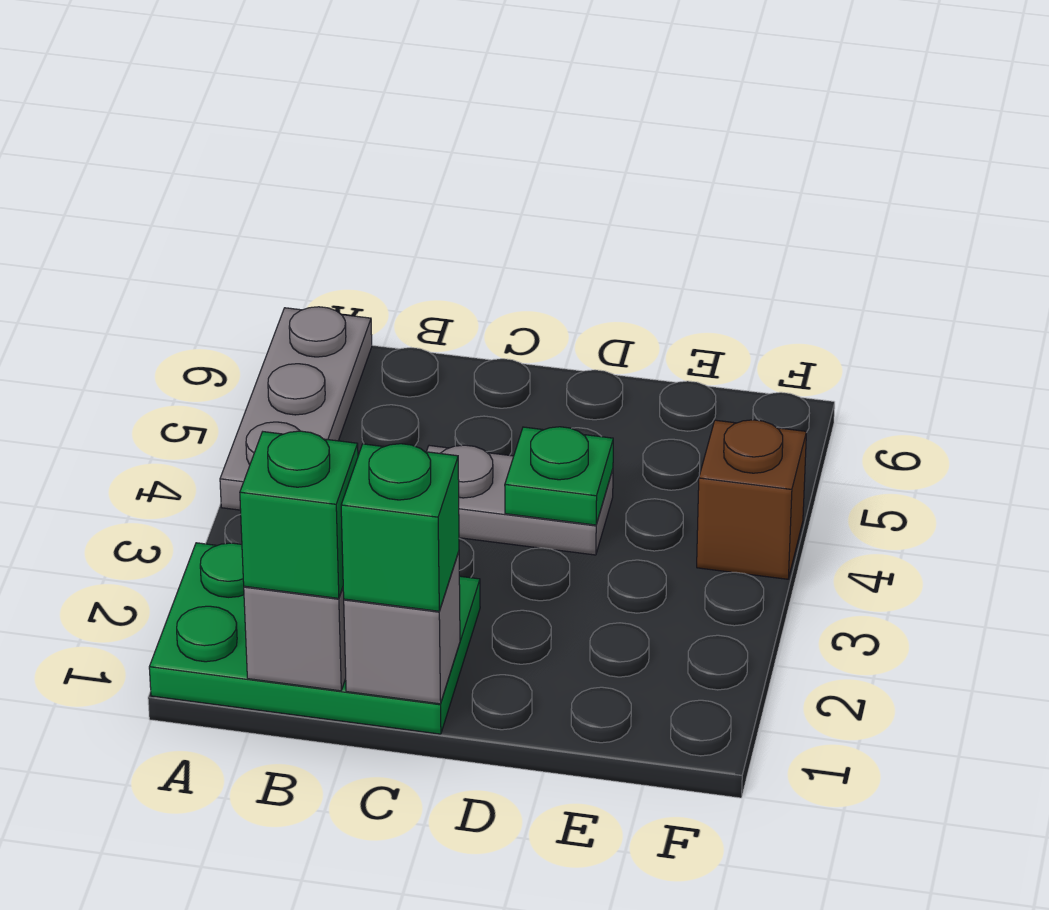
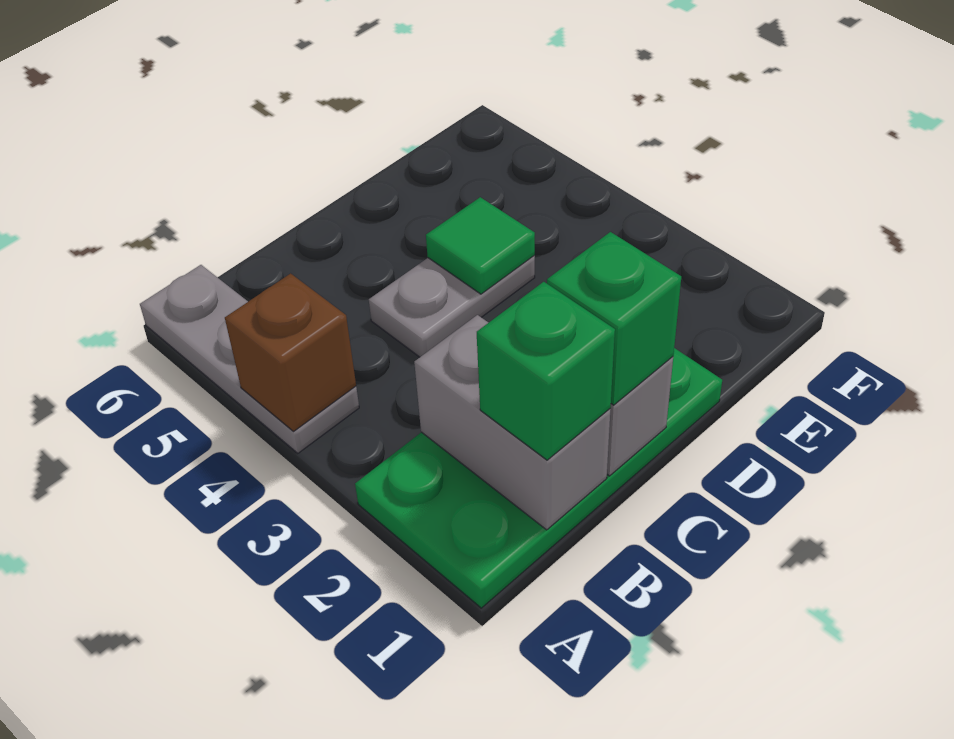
green 2x3 plate [149,543,480,734] -> green 2x4 plate [355,348,722,608]
green 1x1 plate [505,427,613,525] -> green 1x1 tile [426,197,535,294]
brown 1x1 brick [697,420,806,579] -> brown 1x1 brick moved to [225,273,356,431]

